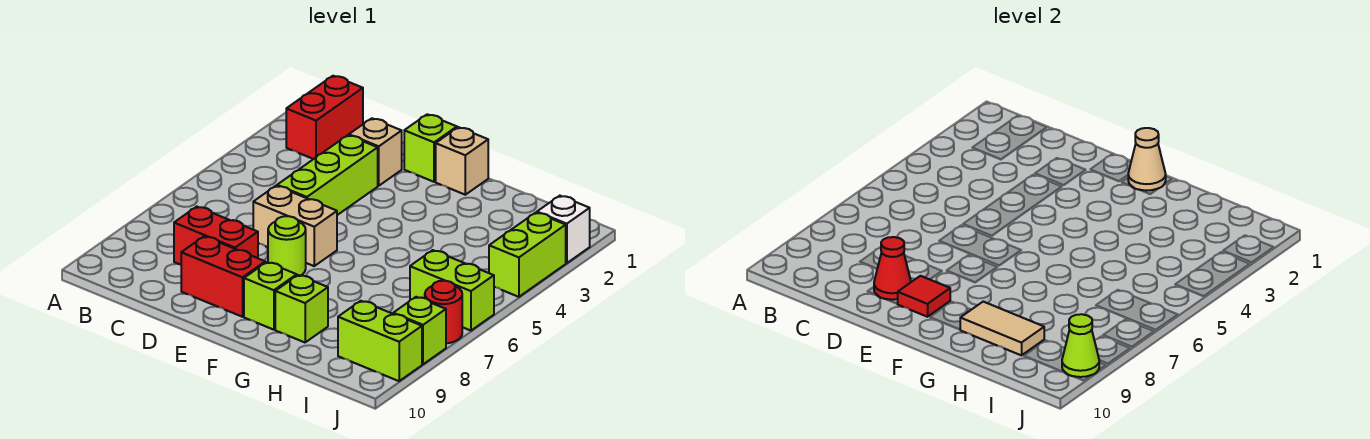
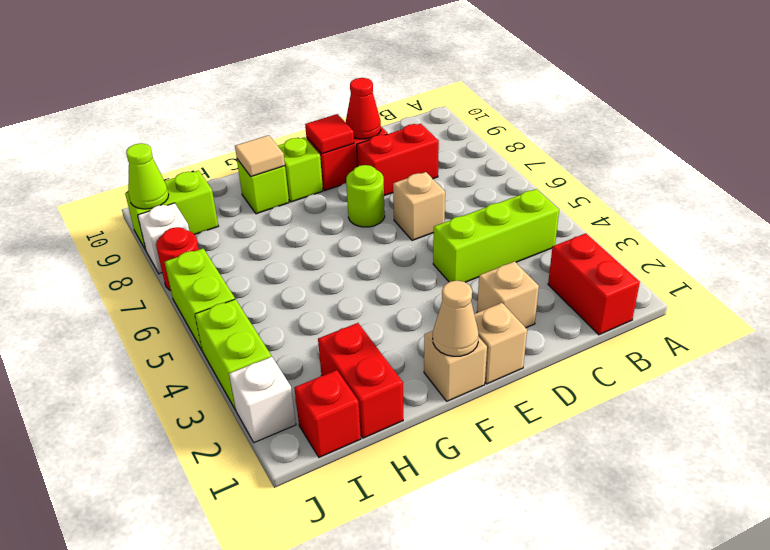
lime 1x3 brick [277,135,378,215] -> lime 1x3 brick turned to [433,189,559,282]
tan 1x2 brick [253,186,337,266] -> tan 1x1 brick [393,172,445,240]
lime 1x1 brick [404,114,457,182] -> tan 1x1 brick [474,303,527,384]
tan 1x2 tile [960,302,1044,355] -> tan 1x1 tile [235,135,285,176]
none -> red 1x2 brick [318,323,403,438]
none -> red 1x1 brick [294,370,361,457]
lime 1x2 brick [410,250,494,331] -> lime 1x2 brick turned to [165,249,235,350]
lime 1x1 brick [393,297,446,364] -> white 1x1 brick [138,203,189,274]

